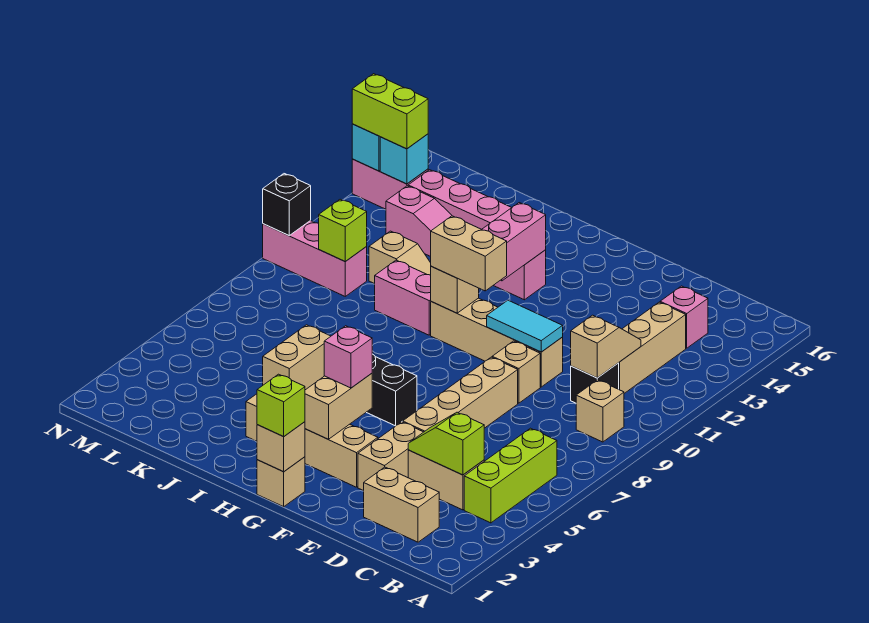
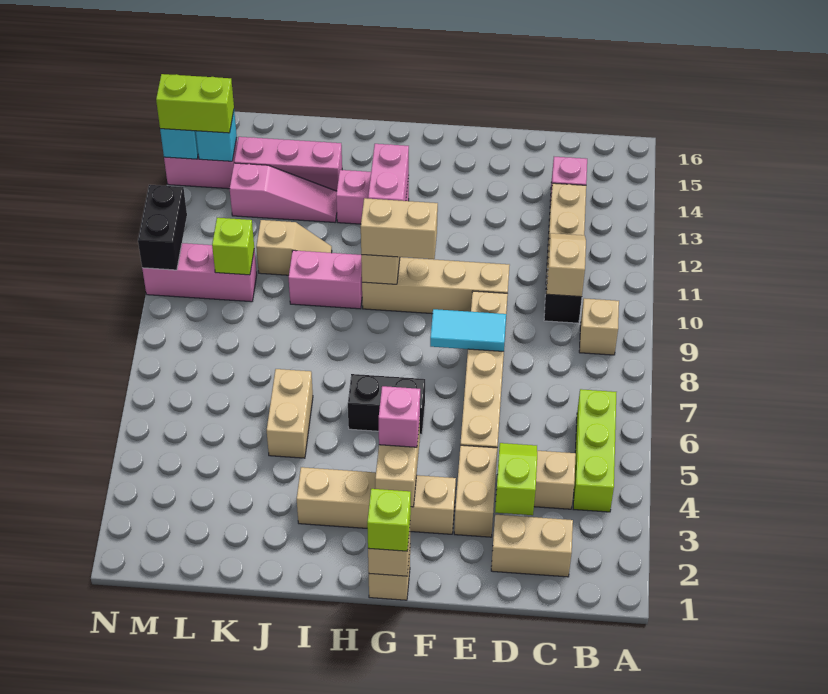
lime 1x2 slope [408,412,484,475] -> lime 1x2 slope turned to [495,443,537,515]
cyan 1x2 tile [487,300,563,352] -> cyan 1x2 tile moved to [430,309,506,351]
black 1x1 brick [263,174,311,236] -> black 1x2 brick [138,185,187,270]

